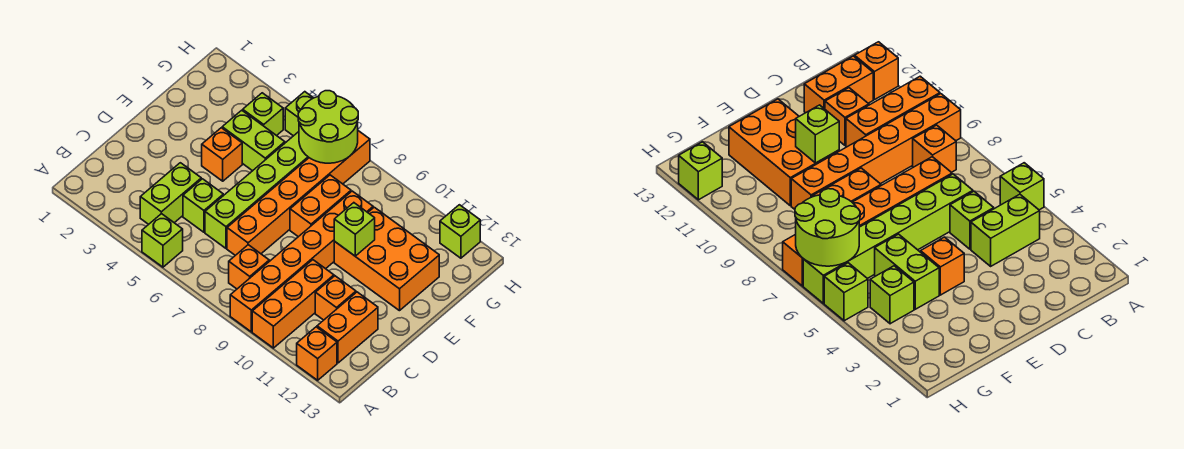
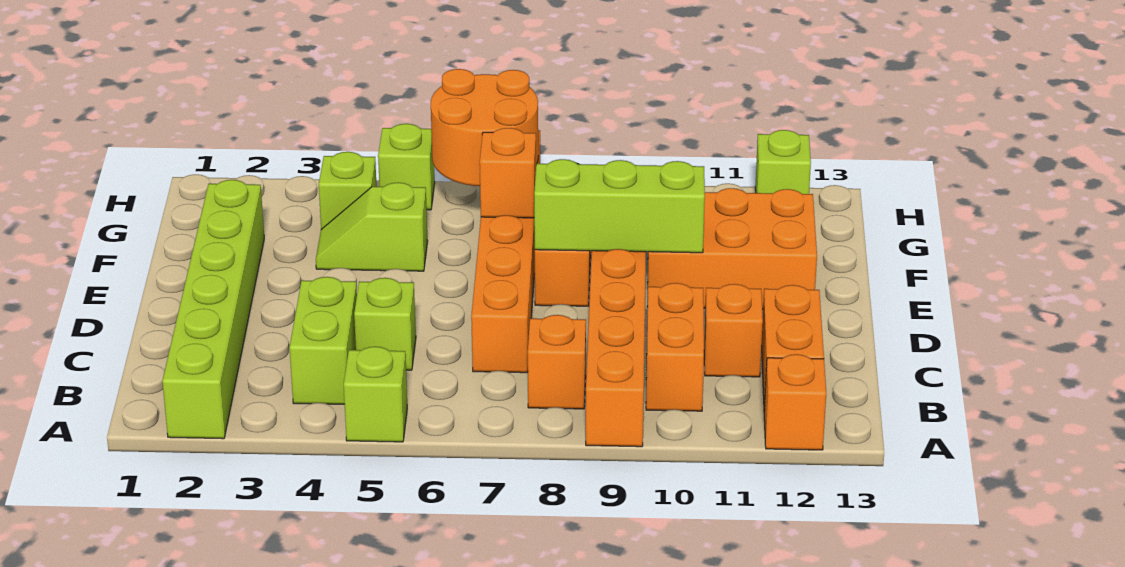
orange 1x3 brick [252,260,334,348] -> orange 1x2 brick [646,283,704,411]
lime 1x6 brick [205,132,309,248] -> lime 1x6 brick moved to [162,180,264,439]
orange 1x1 brick [202,128,242,181] -> orange 1x1 brick moved to [480,128,536,218]
lime 1x1 brick [334,203,375,256] -> lime 1x3 brick [534,159,705,253]
lime 1x2 brick [222,110,285,171] -> lime 1x2 slope [316,183,428,271]
lime 2x2 round brick [298,91,358,163] -> orange 2x2 round brick [431,69,538,186]

